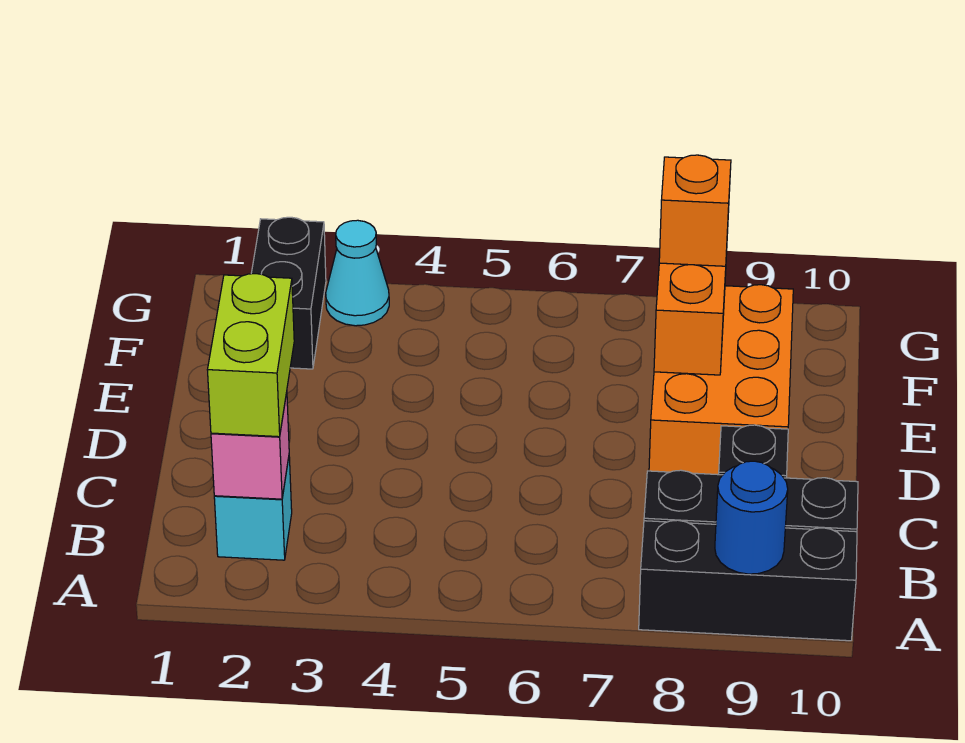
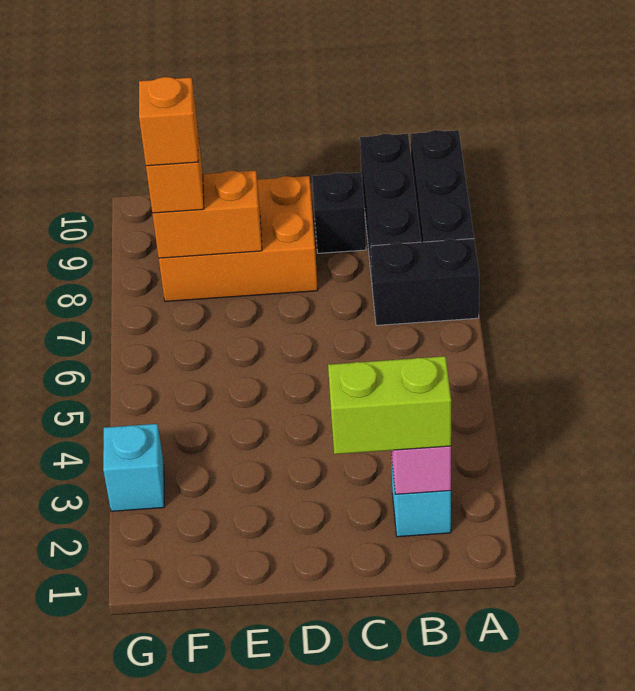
blue 1x1 round brick [715,461,788,574] -> none
black 1x2 brick [251,217,326,369] -> black 1x2 brick moved to [371,239,479,325]
none -> orange 1x1 brick [139,77,198,166]
cyan 1x1 cone [326,220,389,326] -> cyan 1x1 brick [103,424,165,511]

